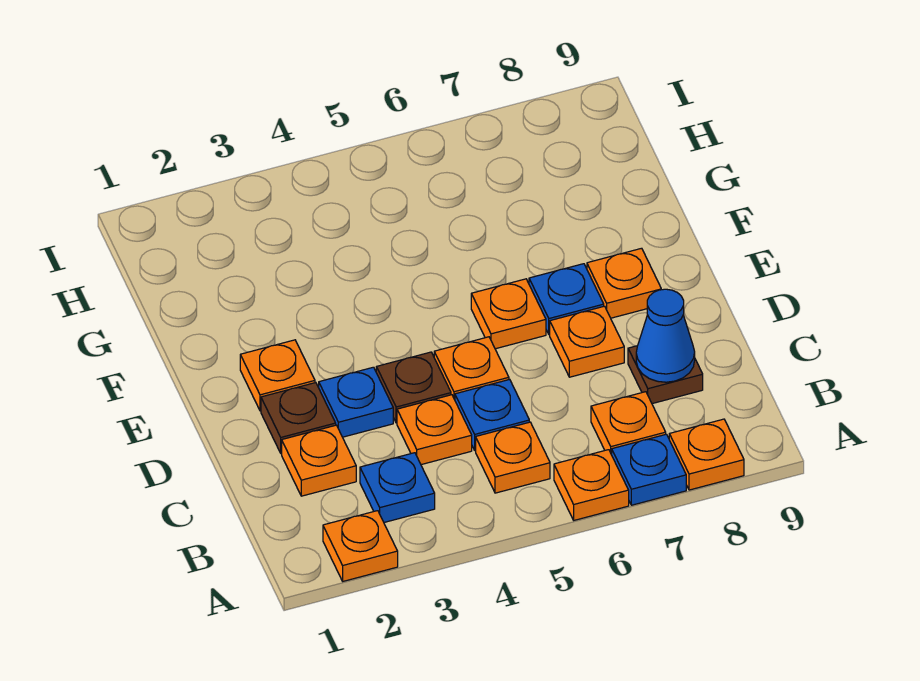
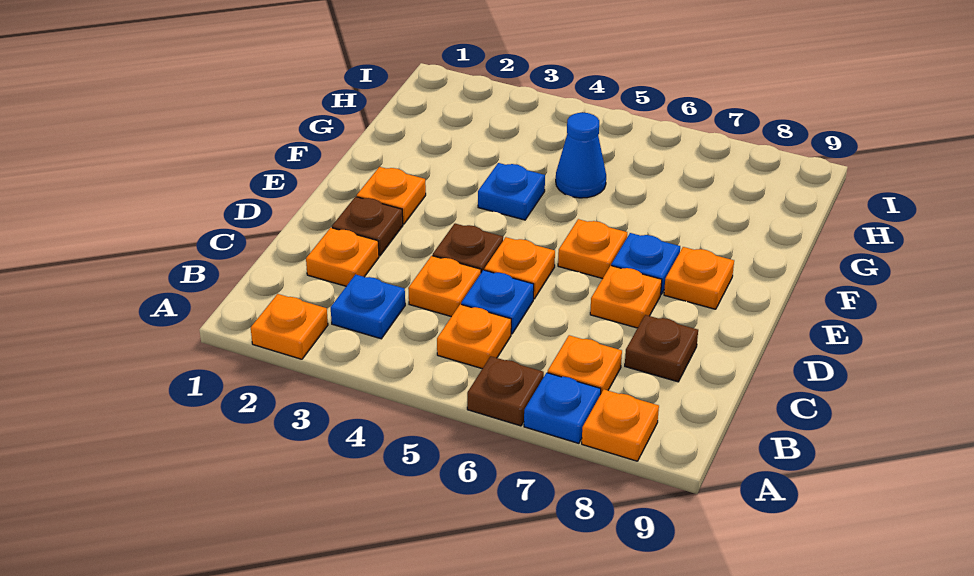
orange 1x1 plate [554,450,629,520] -> brown 1x1 plate [467,356,544,426]
blue 1x1 cone [636,289,695,382] -> blue 1x1 cone moved to [556,113,606,198]
blue 1x1 plate [319,367,393,437] -> blue 1x1 plate moved to [478,163,545,220]

